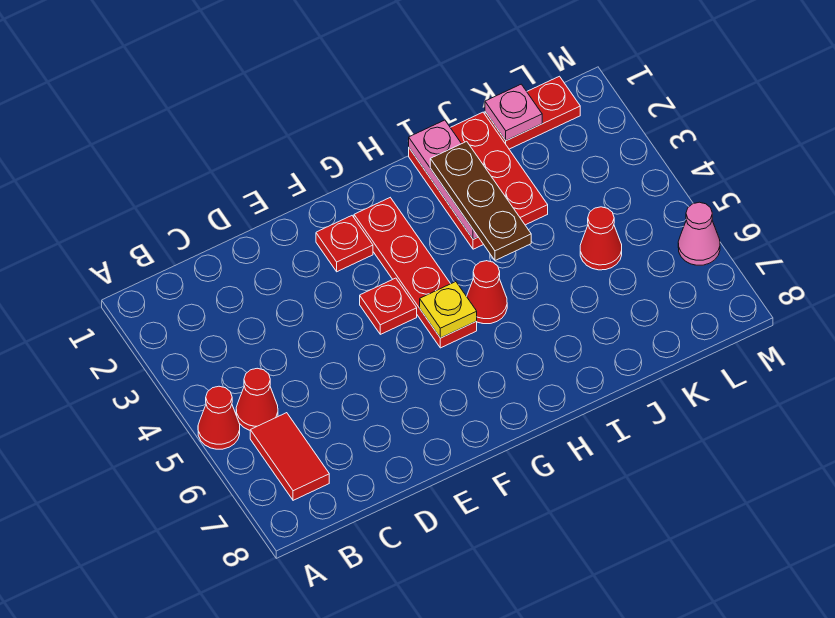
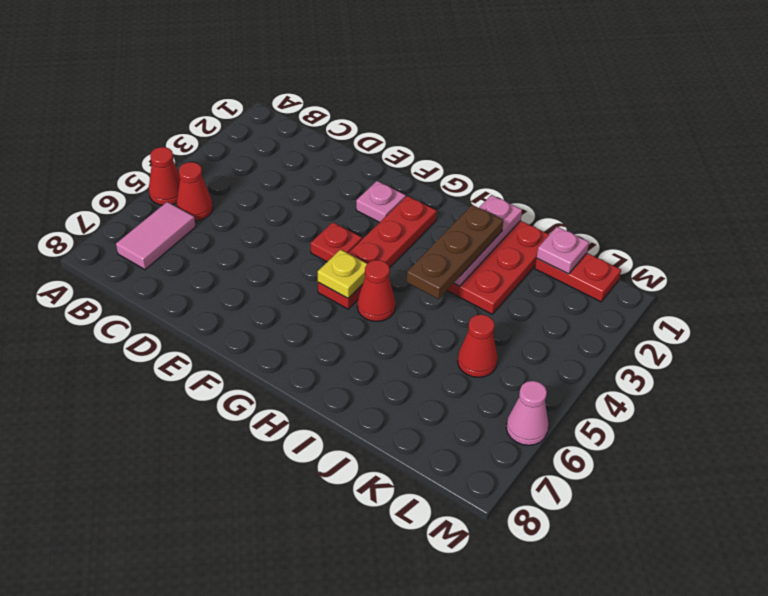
red 1x2 tile [250,413,329,500] -> pink 1x2 tile [116,202,195,270]
red 1x1 plate [316,216,373,272] -> pink 1x1 plate [356,181,406,223]

